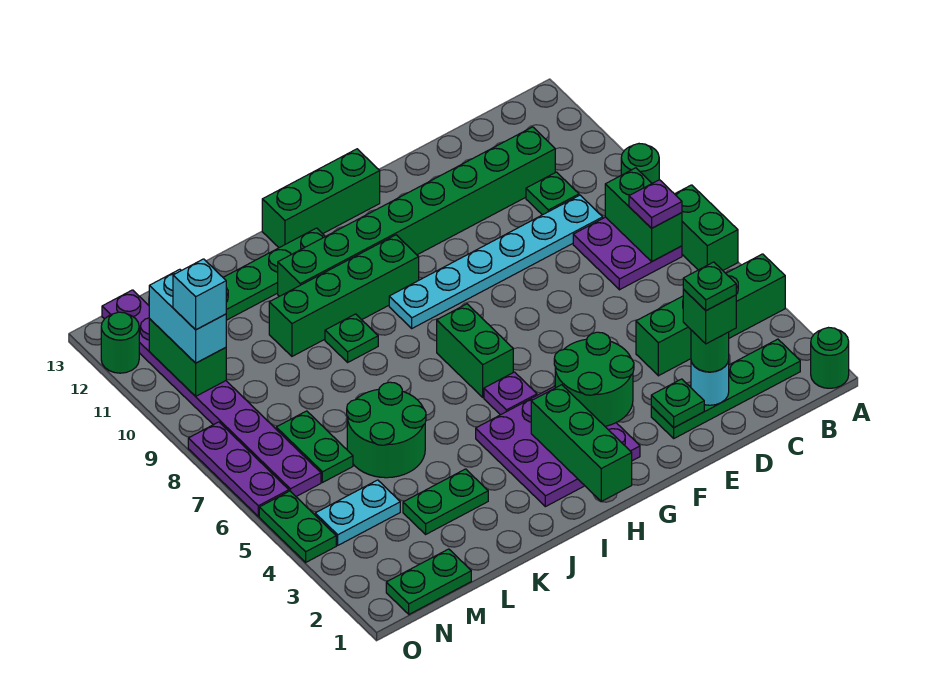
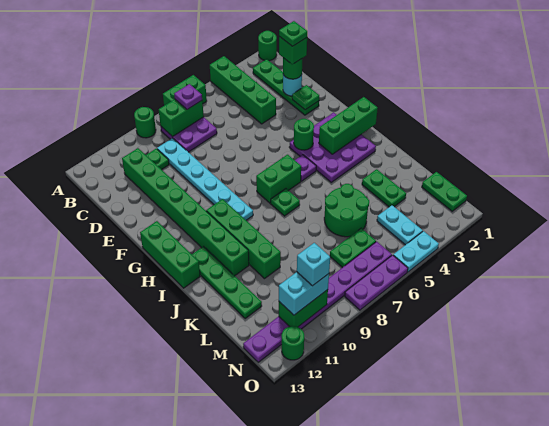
green 2x2 round brick [554,332,634,426] -> green 1x1 round brick [294,119,314,150]
green 1x1 plate [325,314,378,362] -> green 1x1 plate moved to [271,189,300,216]
green 1x2 plate [259,491,336,562] -> cyan 1x2 plate [393,231,439,272]

